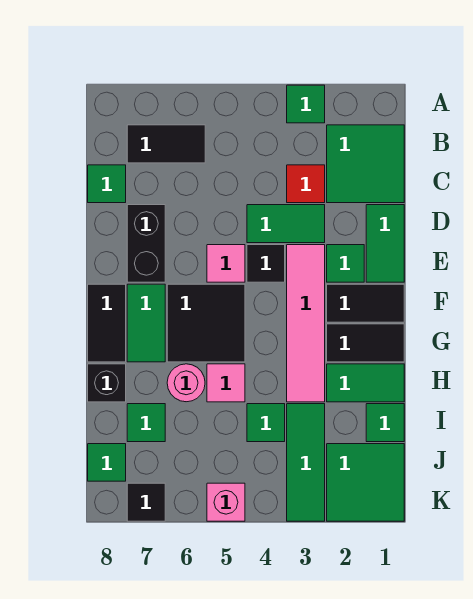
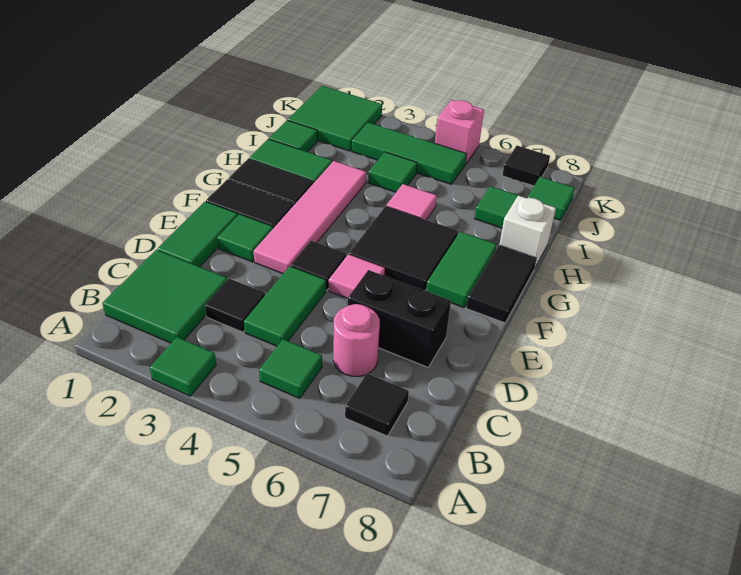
black 1x2 tile [127,125,205,163] -> black 1x1 tile [345,374,409,436]
red 1x1 tile [287,165,325,203] -> black 1x1 tile [205,279,265,332]
green 1x1 tile [88,165,126,203] -> green 1x1 tile moved to [259,339,322,398]
green 1x2 tile [247,205,325,243] -> green 1x2 tile turned to [244,266,326,346]
black 1x2 brick [127,205,165,282] -> black 1x2 brick turned to [348,270,451,367]
pink 1x1 round brick [167,364,205,402] -> pink 1x1 round brick moved to [333,304,380,376]
black 1x1 brick [88,364,126,402] -> white 1x1 brick [499,195,556,269]
green 1x3 tile [287,404,325,521] -> green 1x3 tile turned to [352,122,467,184]

